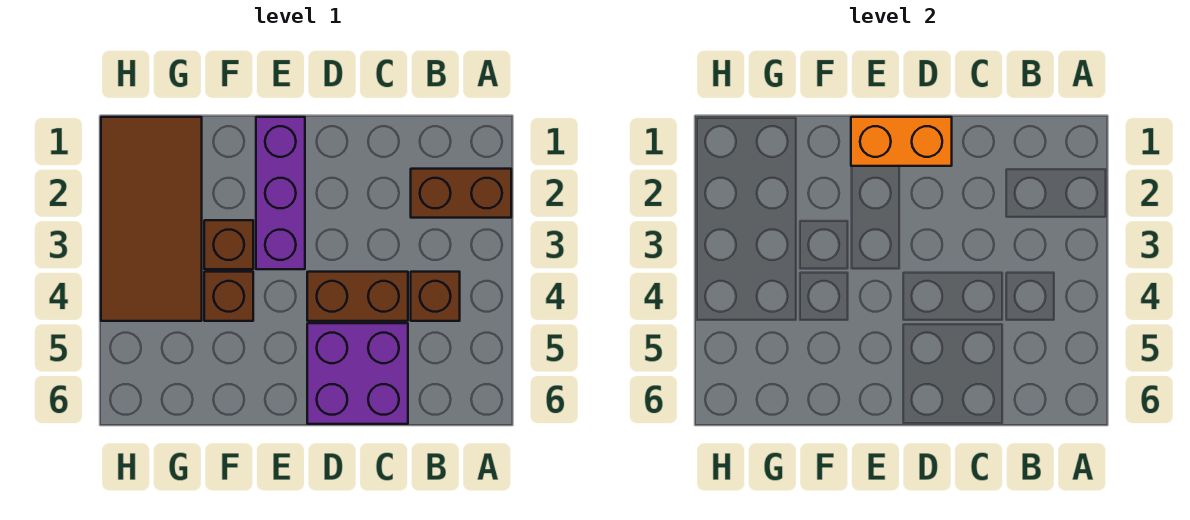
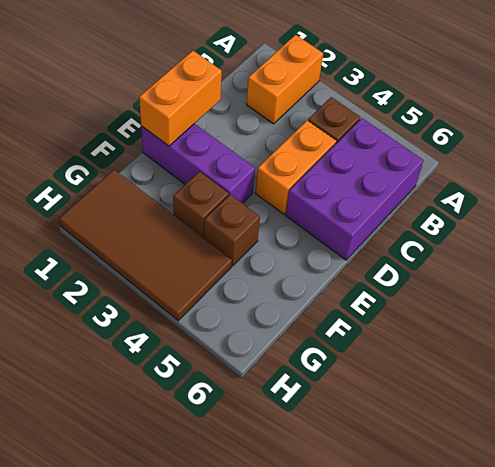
brown 1x2 brick [411,169,511,218] -> orange 1x2 brick [246,35,323,124]
brown 1x2 brick [307,272,408,321] -> orange 1x2 brick [255,120,336,214]
purple 2x2 brick [307,323,408,424] -> purple 2x3 brick [286,118,424,260]

